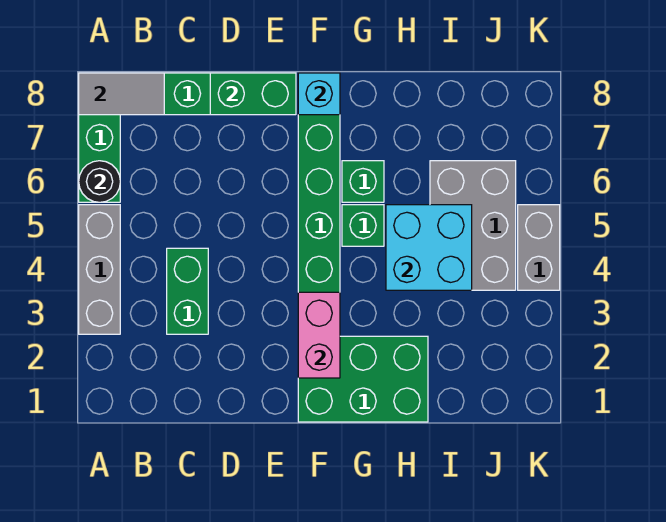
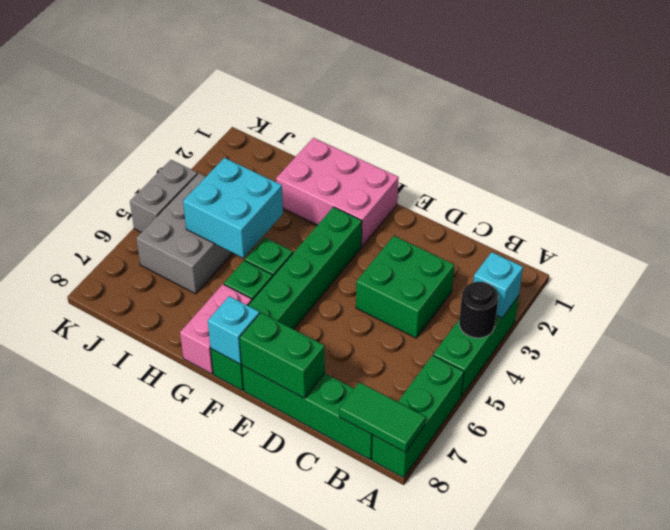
grey 1x3 brick [79,205,120,334] -> green 1x3 brick [433,296,519,396]
none -> cyan 1x1 brick [473,252,523,318]
black 1x1 round brick [79,161,120,202] -> black 1x1 round brick moved to [459,282,498,338]
grey 1x2 tile [79,73,164,115] -> green 1x2 tile [339,382,426,452]
green 1x2 brick [167,248,208,334] -> green 2x2 brick [356,236,454,338]
green 2x3 brick [298,336,428,422] -> pink 2x3 brick [276,138,399,246]
pink 1x2 brick [298,292,340,378] -> pink 1x2 brick moved to [180,284,252,374]

